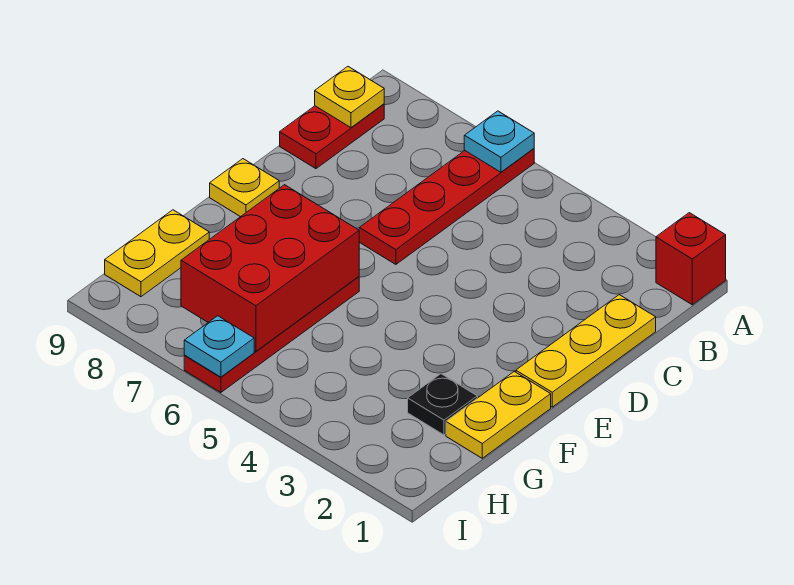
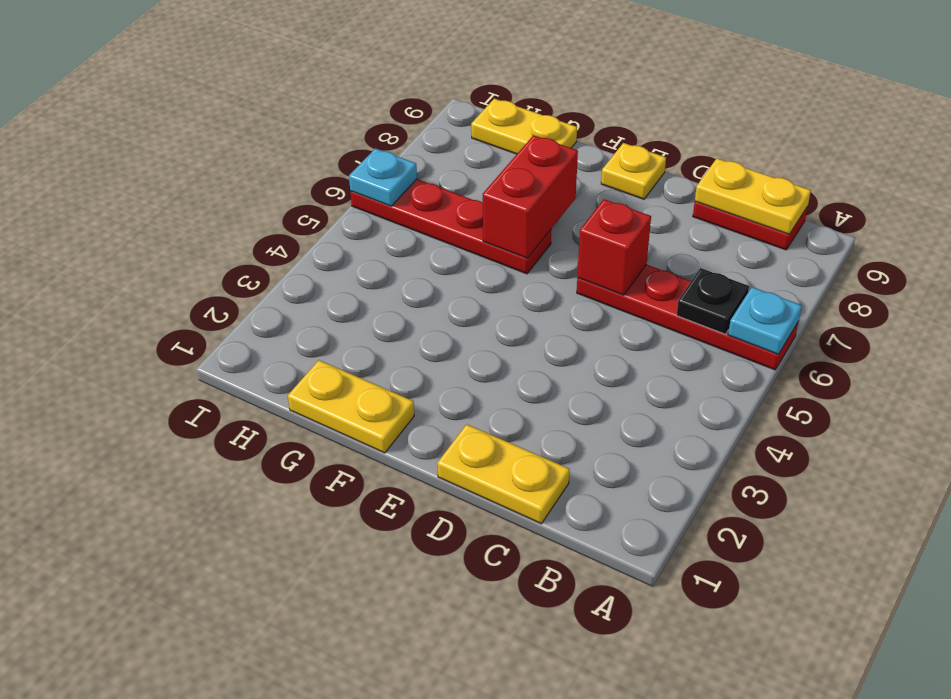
red 1x1 brick [656,213,726,305] -> red 1x1 brick moved to [577,199,651,295]
yellow 1x1 plate [315,67,384,128] -> yellow 1x2 plate [695,158,811,234]
yellow 1x3 plate [516,295,656,407] -> yellow 1x2 plate [437,424,570,524]
red 2x3 brick [181,185,359,351] -> red 1x2 brick [483,135,578,258]
black 1x1 plate [408,374,477,435] -> black 1x1 plate moved to [677,268,749,334]

